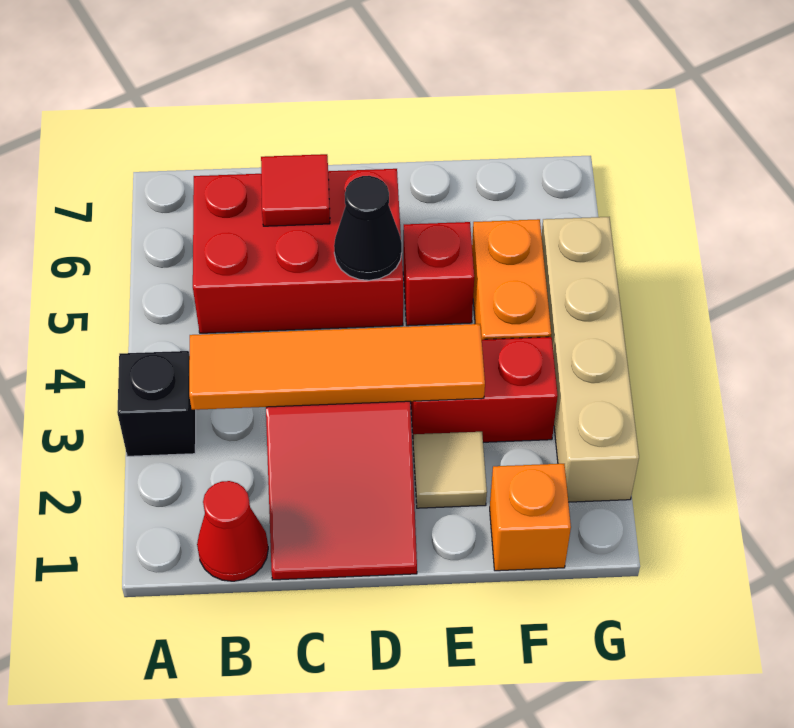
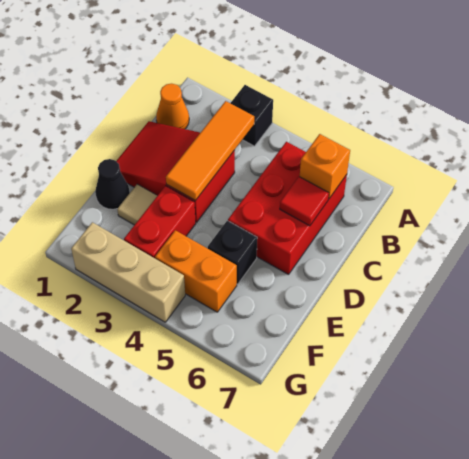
red 1x1 cone [197,481,268,581] -> orange 1x1 cone [156,84,189,129]
orange 1x4 tile [189,324,485,410] -> orange 1x3 tile [166,101,254,201]
black 1x1 cone [334,176,402,280] -> black 1x1 cone moved to [95,159,130,209]
red 1x1 brick [403,222,474,326] -> black 1x1 brick [208,221,257,284]
orange 1x1 brick [490,464,571,571] -> orange 1x1 brick moved to [300,134,350,199]
tan 1x4 brick [541,217,639,502] -> tan 1x3 brick [71,222,185,322]

